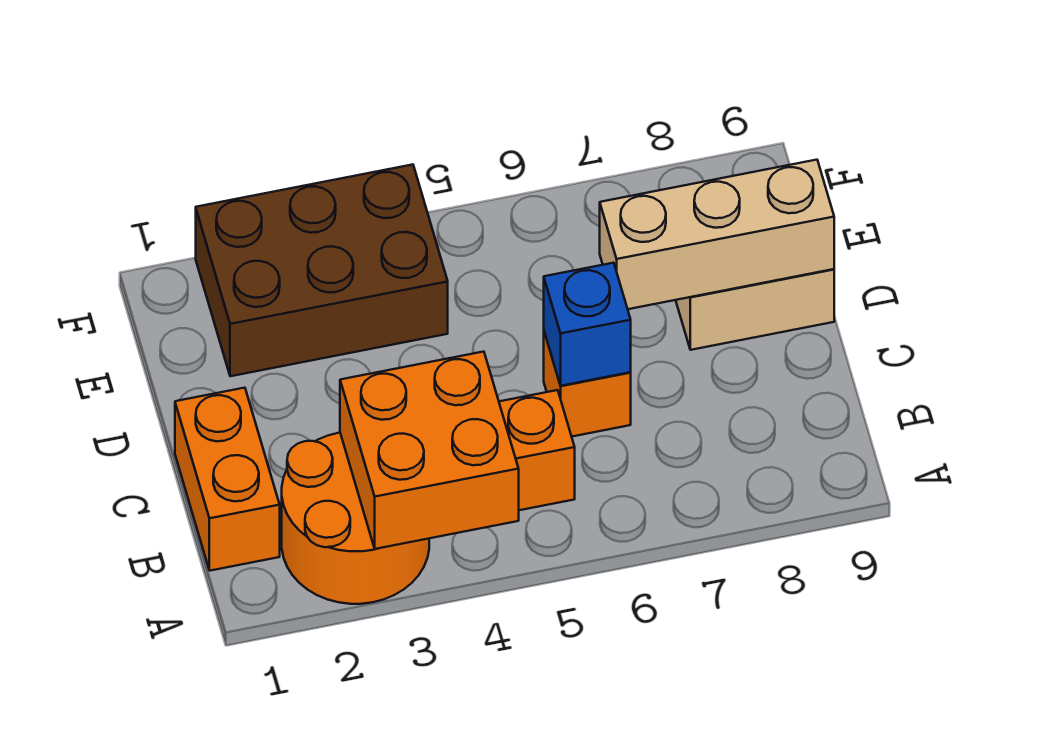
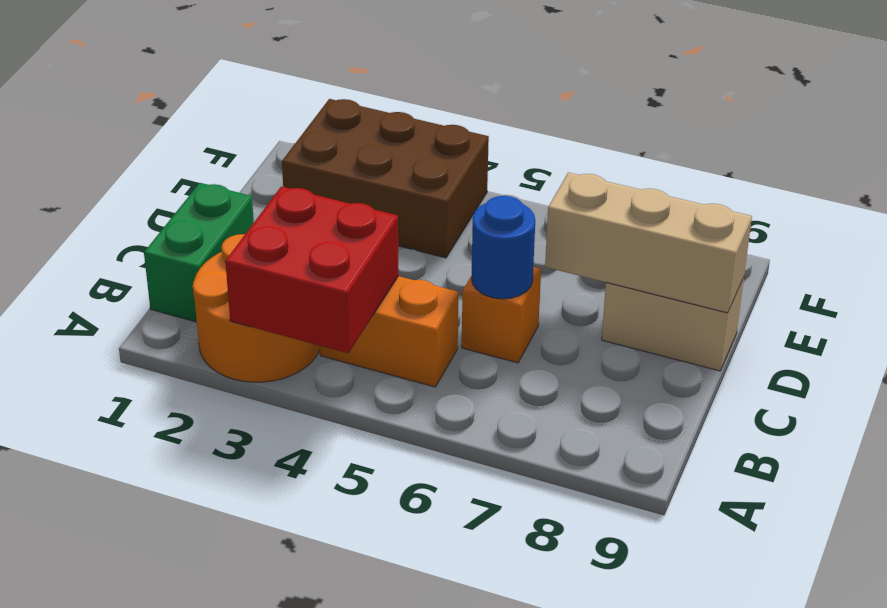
orange 2x2 brick [340,352,519,549] -> red 2x2 brick [225,186,399,353]
orange 1x2 brick [175,388,280,571] -> green 1x2 brick [144,183,254,322]
blue 1x1 brick [544,263,631,386] -> blue 1x1 round brick [472,196,535,299]

